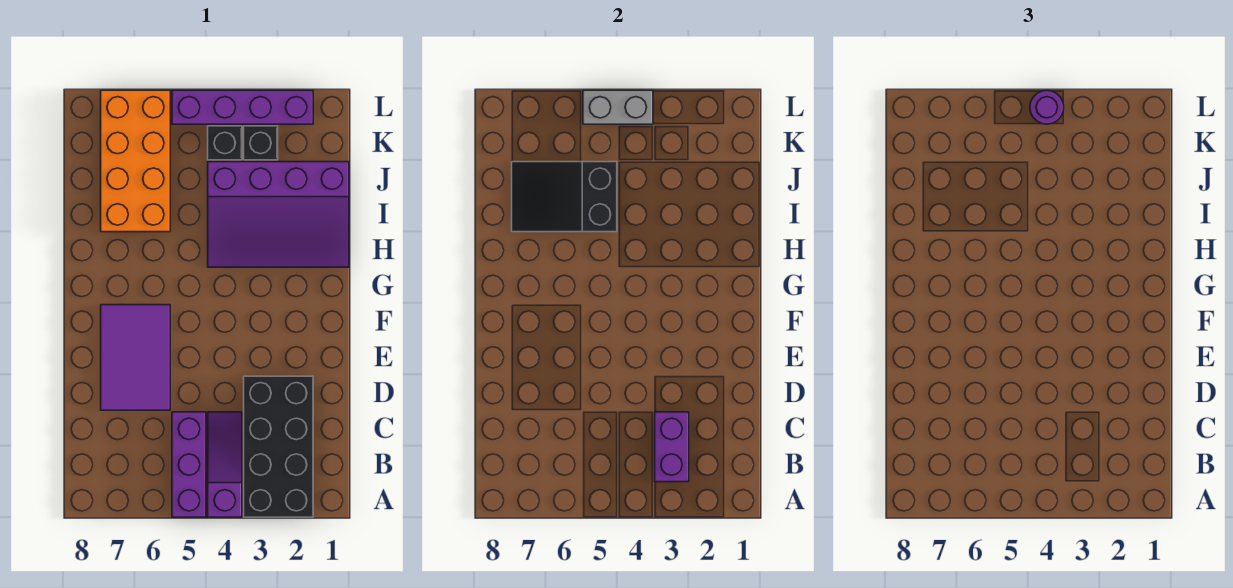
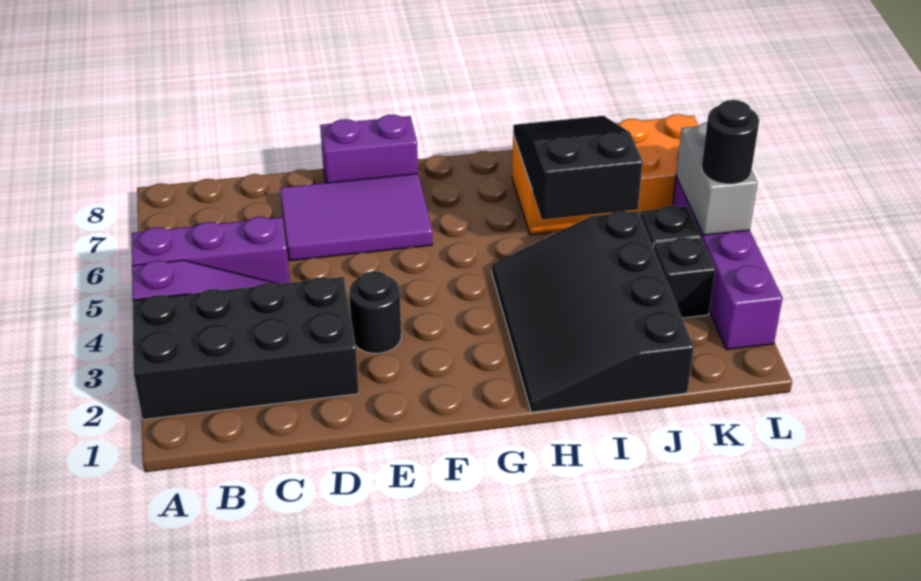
purple 1x2 brick [655,412,689,482] -> purple 1x2 brick moved to [320,115,418,183]
none -> black 1x1 round brick [349,271,401,353]
purple 3x4 slope [208,162,349,267] -> black 3x4 slope [492,211,694,412]
purple 1x1 round brick [1030,90,1064,124] -> black 1x1 round brick [702,100,759,184]

